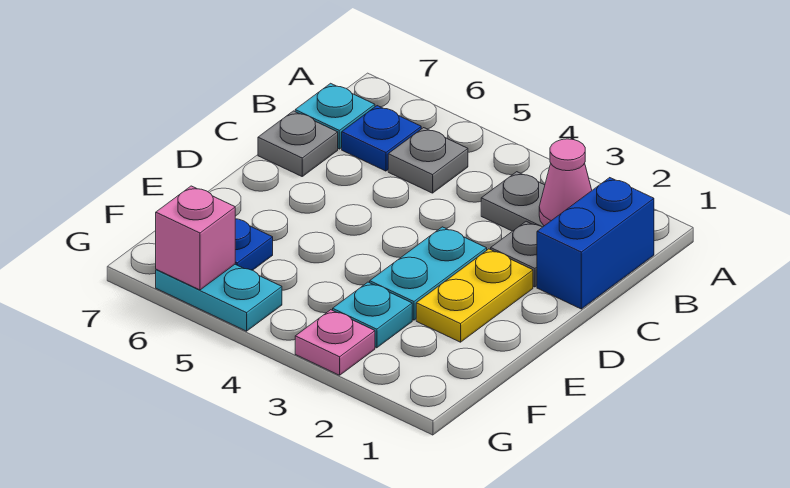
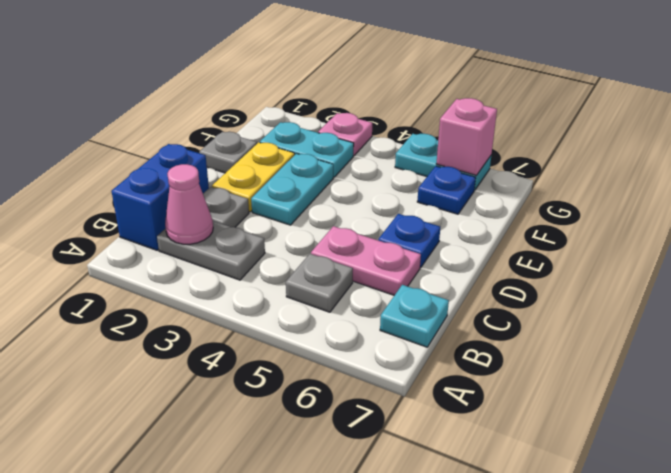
blue 1x1 plate [342,106,421,171] -> blue 1x1 plate moved to [378,214,440,268]
none -> pink 1x2 plate [311,226,421,295]
grey 1x1 plate [258,111,338,176] -> grey 1x1 plate moved to [199,132,257,173]
cyan 1x1 plate [333,282,412,348] -> cyan 1x2 plate [260,122,354,177]

